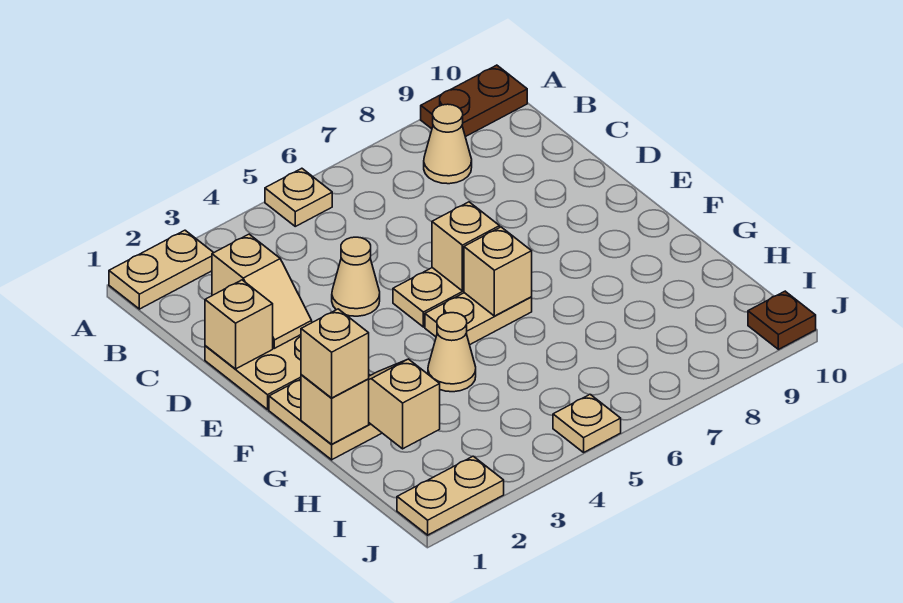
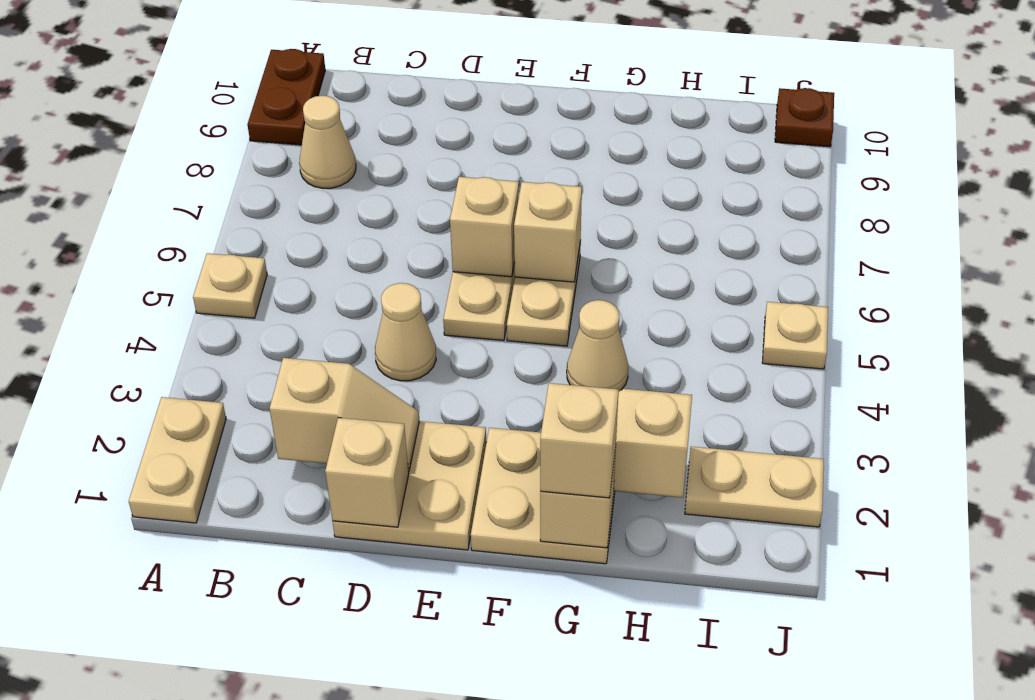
tan 1x2 plate [397,456,504,535] -> tan 1x2 plate turned to [685,446,824,527]

